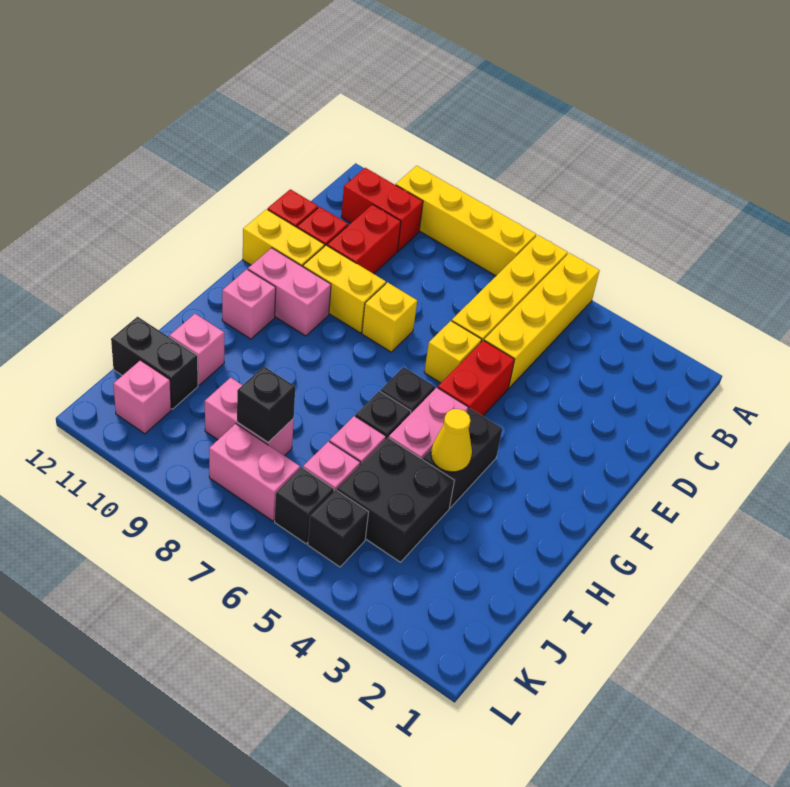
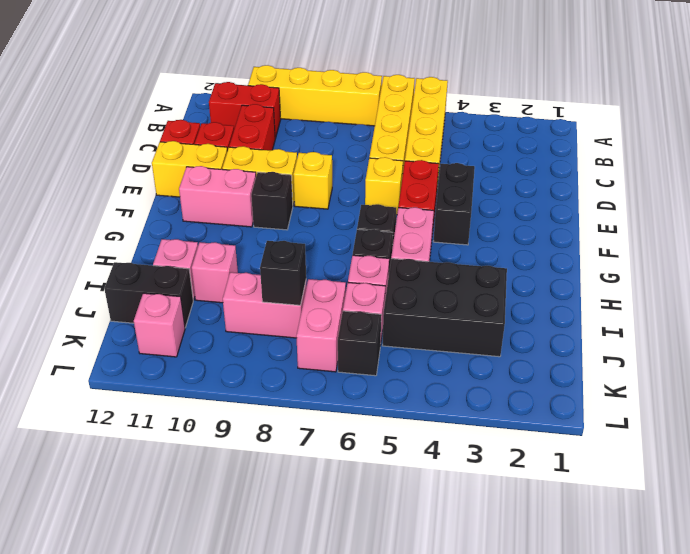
black 1x2 brick [423,408,503,508] -> black 1x2 brick moved to [433,163,475,245]
pink 1x1 brick [222,269,276,339] -> pink 1x1 brick moved to [192,242,238,303]
yellow 1x1 cone [431,409,472,472] -> none
black 2x2 brick [337,437,454,562] -> black 2x3 brick [382,259,507,357]
black 1x1 brick [308,490,369,567] -> black 1x1 brick moved to [251,172,293,230]
pink 1x2 brick [209,424,300,521] -> pink 1x2 brick turned to [296,279,346,372]

